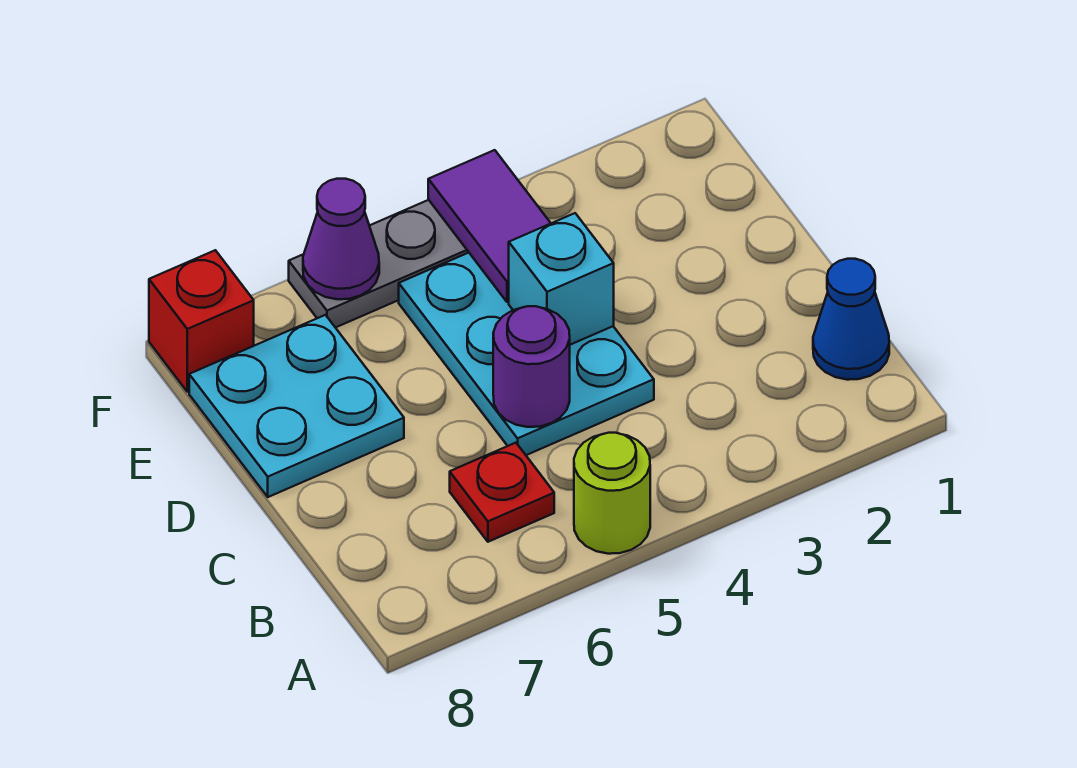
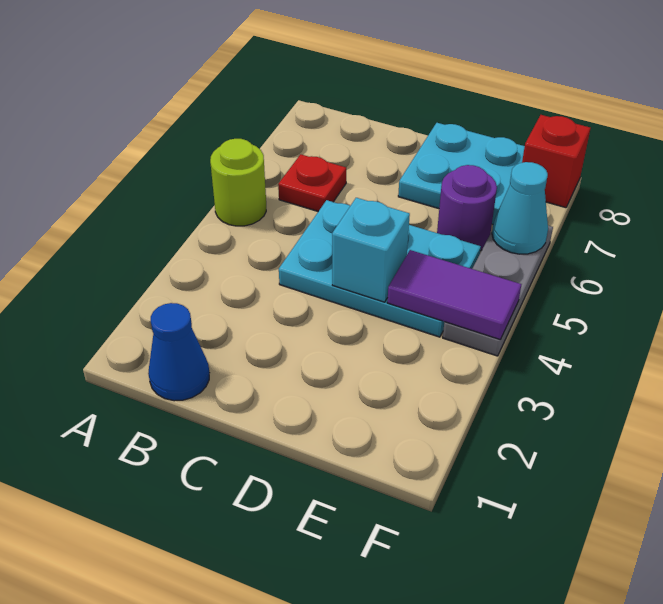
purple 1x1 round brick [493,306,570,427] -> purple 1x1 round brick moved to [437,165,497,251]
purple 1x1 cone [303,179,379,299] -> cyan 1x1 cone [492,162,548,254]

